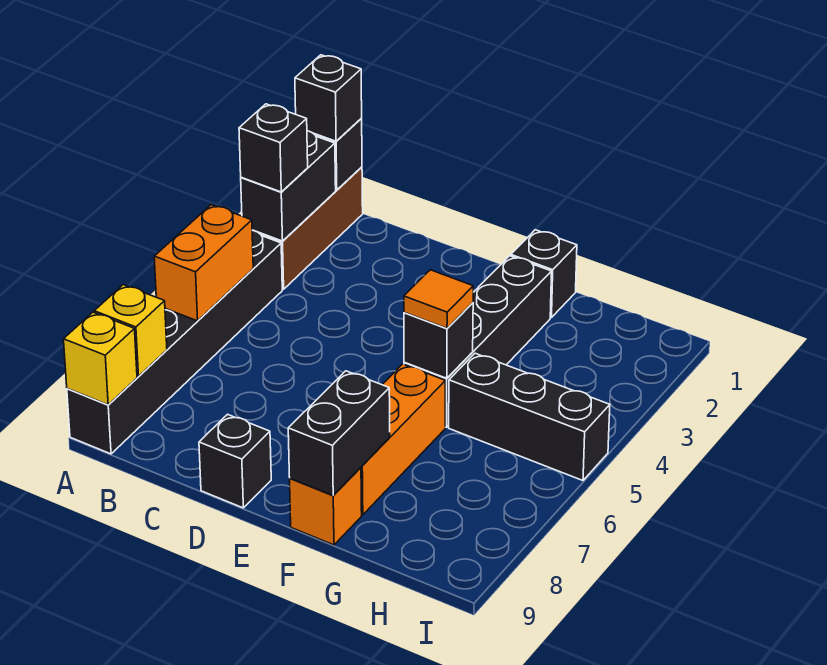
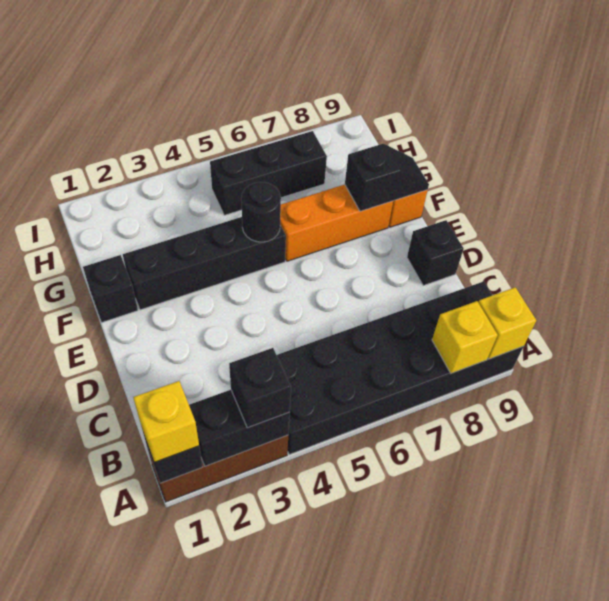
black 1x1 brick [295,55,362,141] -> yellow 1x1 brick [133,381,199,462]
black 1x6 brick [67,231,282,454] -> black 2x6 brick [277,281,524,455]
orange 1x2 brick [154,205,253,321] -> none
black 1x1 brick [404,303,473,378] -> black 1x1 round brick [241,182,281,242]
orange 1x1 tile [404,270,473,328] -> none
black 1x2 brick [288,371,390,495] -> black 1x2 slope [345,144,429,211]
black 1x3 brick [449,353,610,481] -> black 1x3 brick turned to [210,131,327,215]

